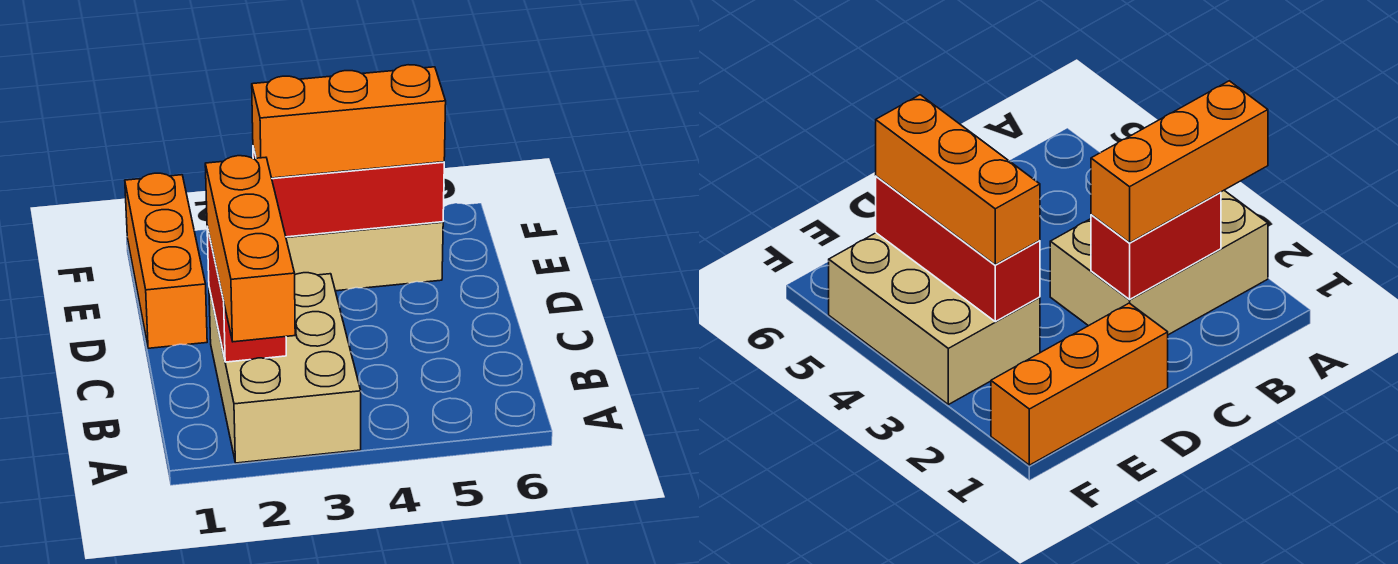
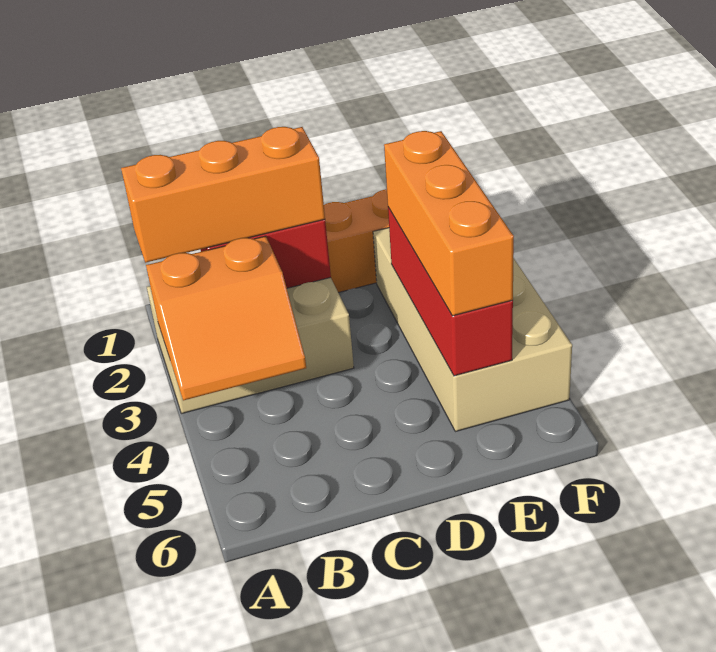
none -> orange 2x2 slope [146,236,306,401]
tan 2x3 brick [286,222,443,291] -> tan 2x4 brick [373,228,572,432]

